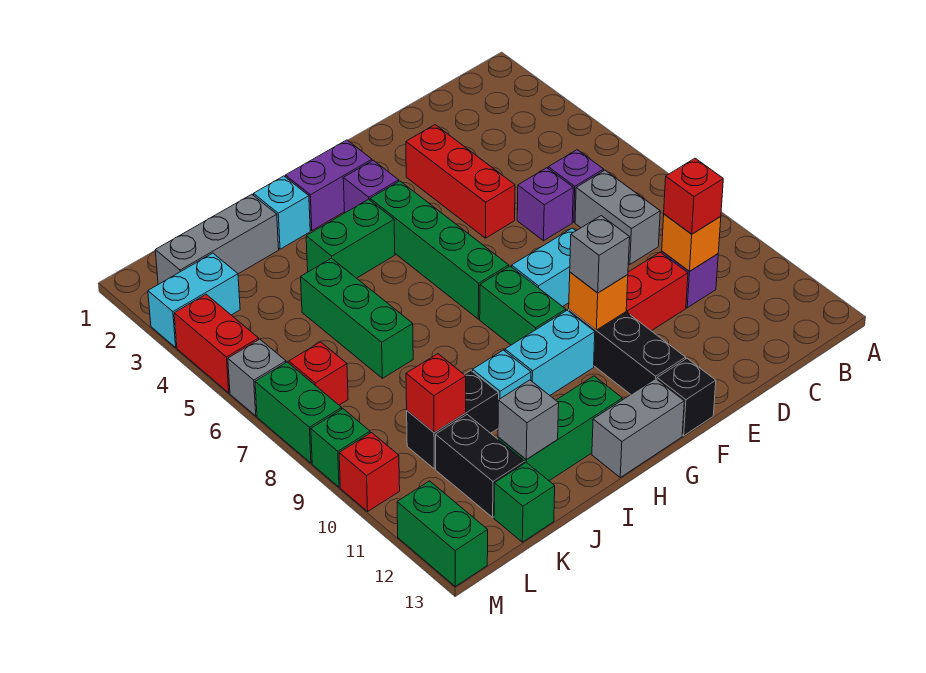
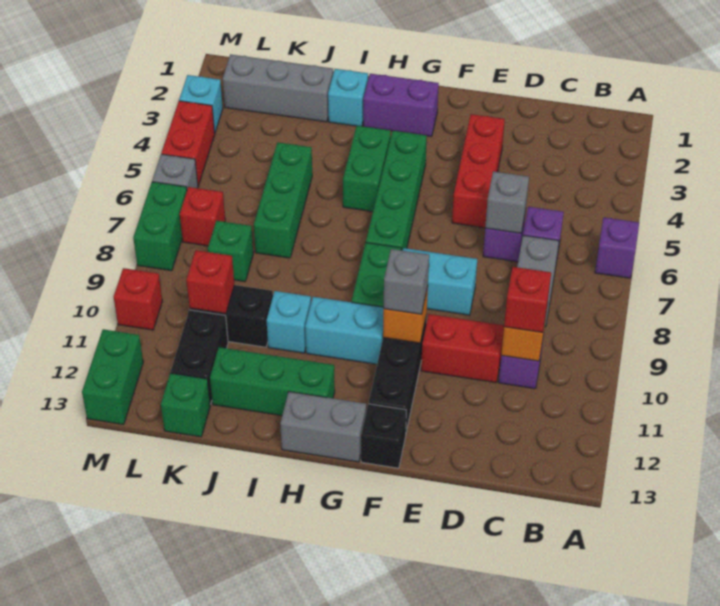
purple 1x1 brick [343,160,399,213] -> purple 1x1 brick moved to [595,217,639,278]
green 1x2 brick [306,199,395,278] -> green 1x2 brick turned to [343,126,391,212]
grey 1x1 brick [498,380,559,460] -> grey 1x1 brick moved to [485,171,529,233]
cyan 1x2 brick [148,253,240,348] -> cyan 1x1 brick [179,75,223,132]
green 1x1 brick [311,409,370,487] -> green 1x1 brick moved to [208,221,253,282]

